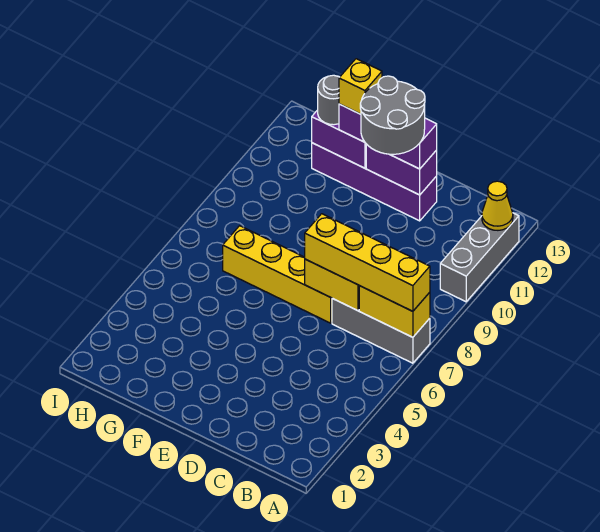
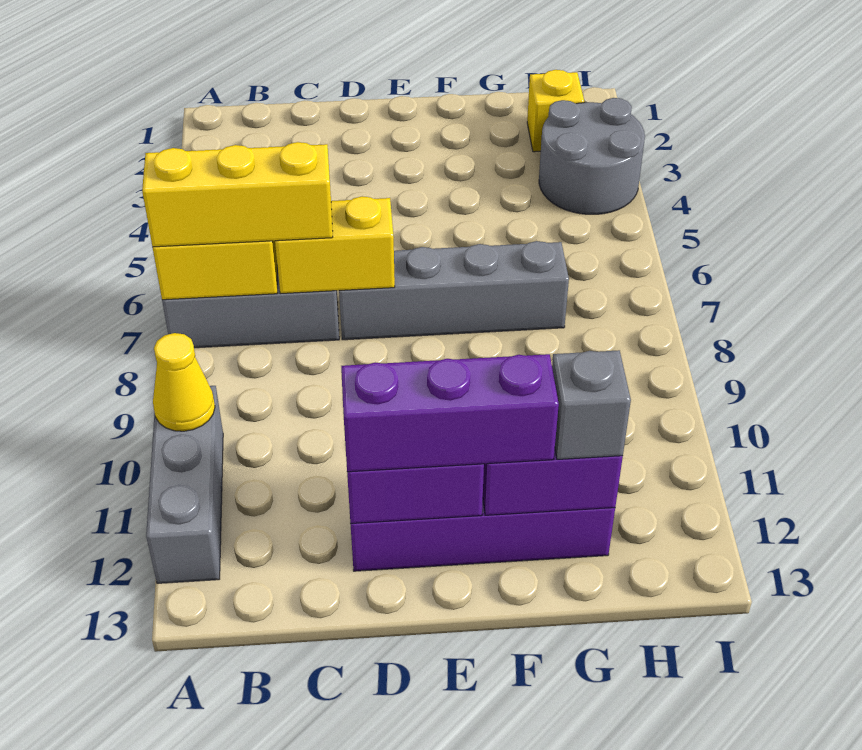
yellow 1x4 brick [305,214,430,311] -> yellow 1x3 brick [142,142,333,247]
yellow 1x1 cone [482,181,513,230] -> yellow 1x1 cone moved to [153,333,215,431]
yellow 1x4 brick [223,226,332,323] -> grey 1x4 brick [339,241,569,340]
grey 2x2 round brick [360,76,425,154] -> grey 2x2 round brick moved to [539,98,645,214]
yellow 1x1 brick [339,59,382,114] -> yellow 1x1 brick moved to [527,70,584,152]
grey 1x1 round brick [318,75,339,125] -> grey 1x1 brick [552,350,631,459]

